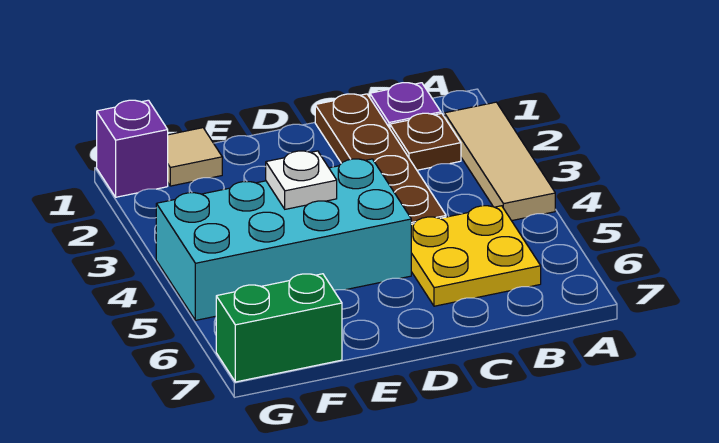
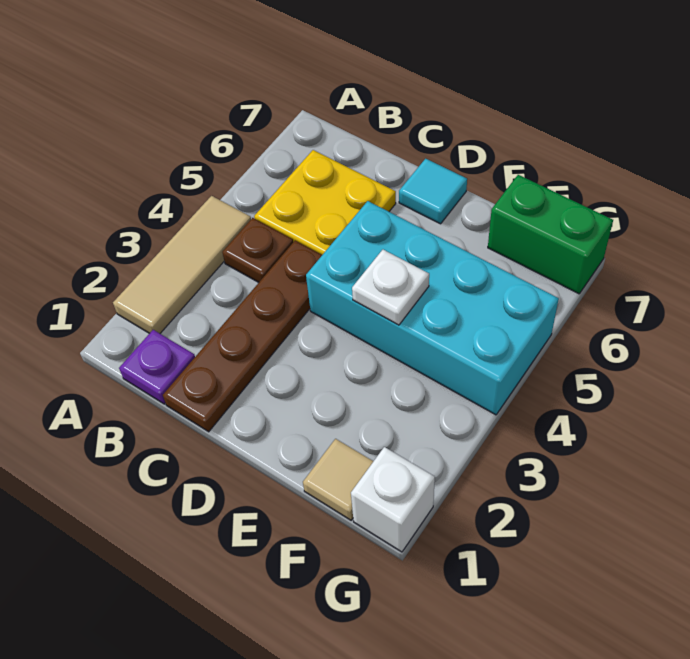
brown 1x1 plate [390,113,461,170] -> brown 1x1 plate moved to [222,218,293,282]
none -> cyan 1x1 tile [399,159,467,224]
purple 1x1 brick [97,100,168,197] -> white 1x1 brick [351,447,435,552]

